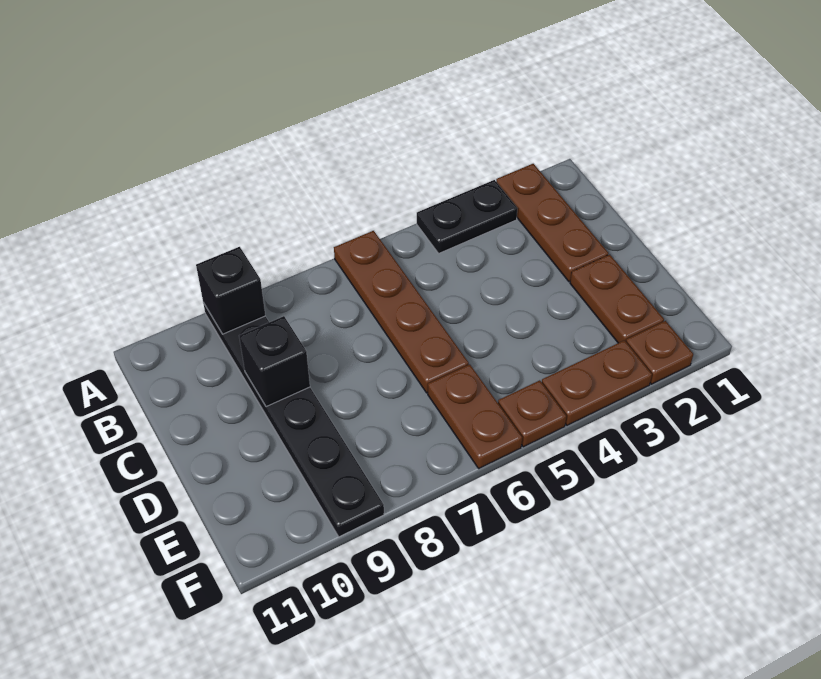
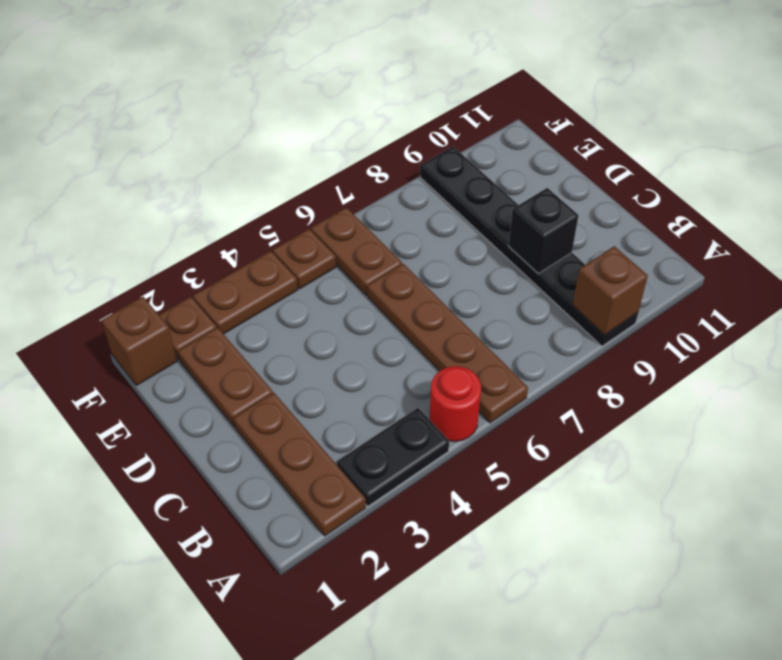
none -> red 1x1 round brick [430,366,481,442]
black 1x1 brick [196,247,265,334] -> brown 1x1 brick [573,246,648,335]
none -> brown 1x1 brick [102,297,177,385]

